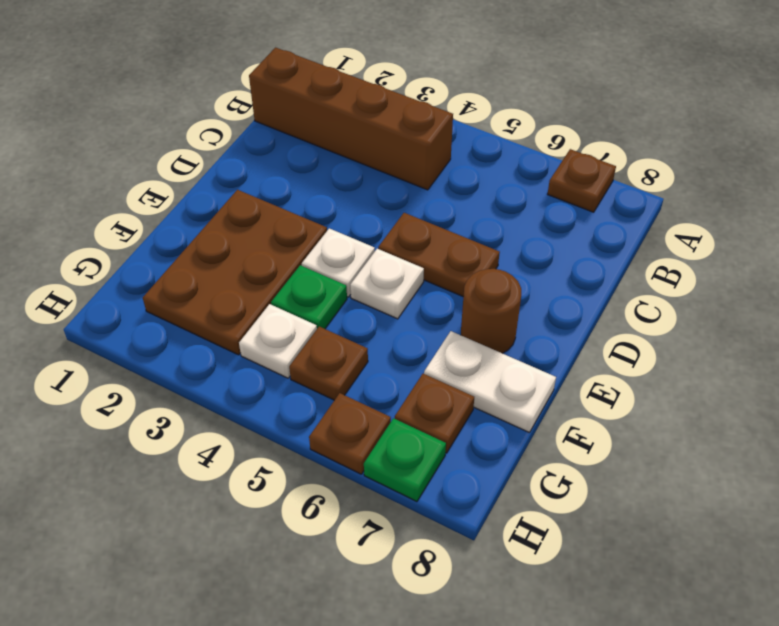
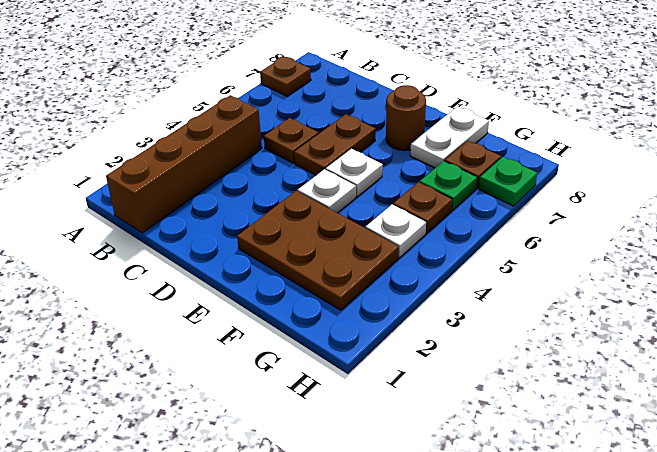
green 1x1 plate [271,265,347,329] -> green 1x1 plate moved to [420,161,477,210]
brown 1x1 plate [309,393,391,474] -> brown 1x1 plate moved to [264,118,318,163]

